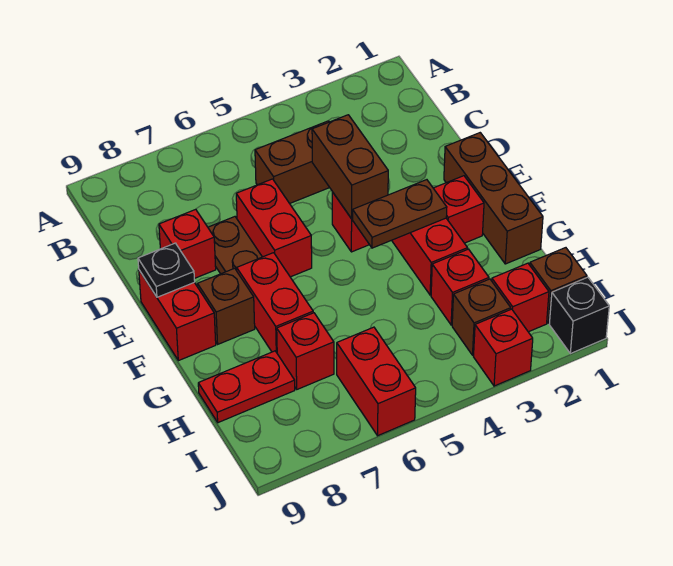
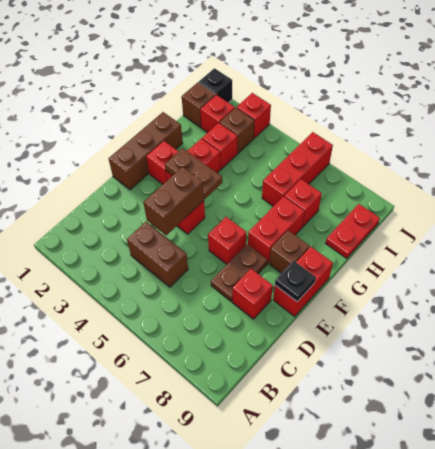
red 1x2 brick [236,179,312,277] -> red 1x1 brick [208,217,246,264]
red 1x2 plate [198,351,295,423] -> red 1x2 plate turned to [326,204,380,258]
red 1x2 brick [337,327,416,436] -> red 1x3 brick [262,132,333,206]

